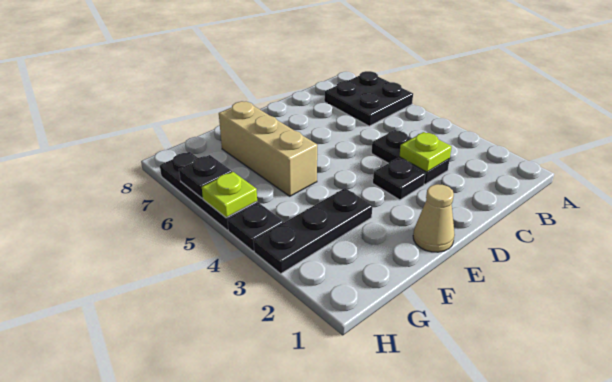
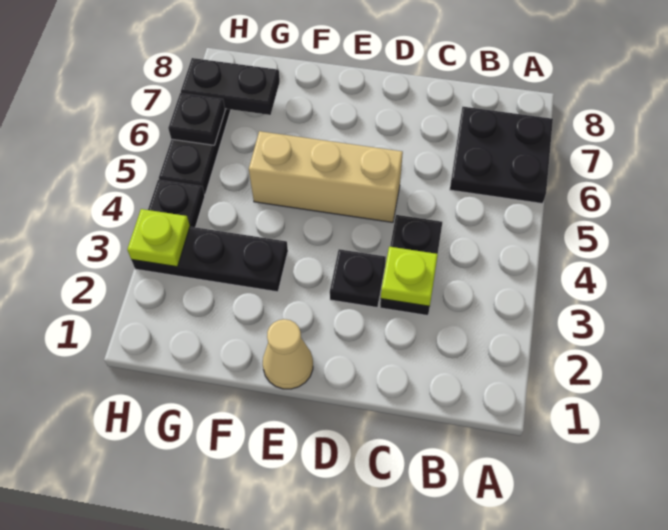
tan 1x3 brick [219,101,317,196] -> tan 1x3 brick turned to [249,131,403,222]
none -> black 1x2 plate [181,58,280,115]
lime 1x1 plate [202,172,257,218] -> lime 1x1 plate moved to [127,209,190,267]

